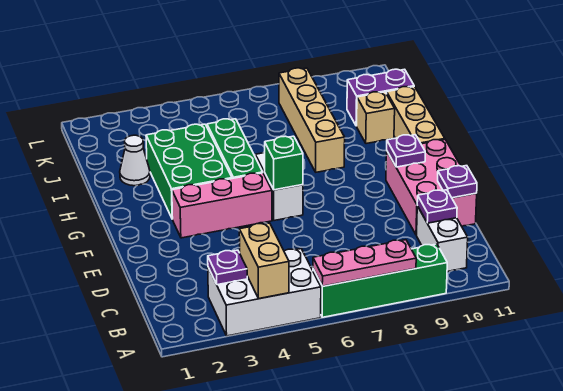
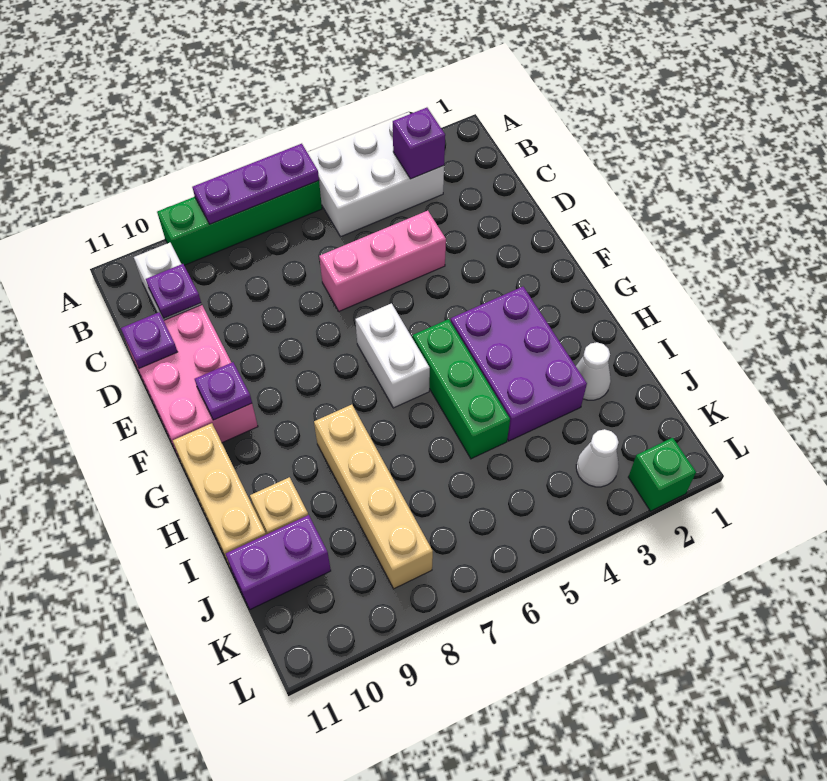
tan 1x2 brick [239,223,289,299] -> none
pink 1x3 plate [313,240,416,286] -> purple 1x3 plate [192,144,319,224]
purple 1x1 plate [208,250,247,285] -> purple 1x1 brick [393,108,445,179]
pink 1x3 brick [172,173,272,238] -> pink 1x3 brick moved to [319,211,446,311]
green 1x1 brick [265,136,303,190] -> green 1x1 brick moved to [628,438,696,511]
green 2x3 brick [146,124,232,219] -> purple 2x3 brick [451,287,587,441]
none -> white 1x1 cone [576,429,619,487]

